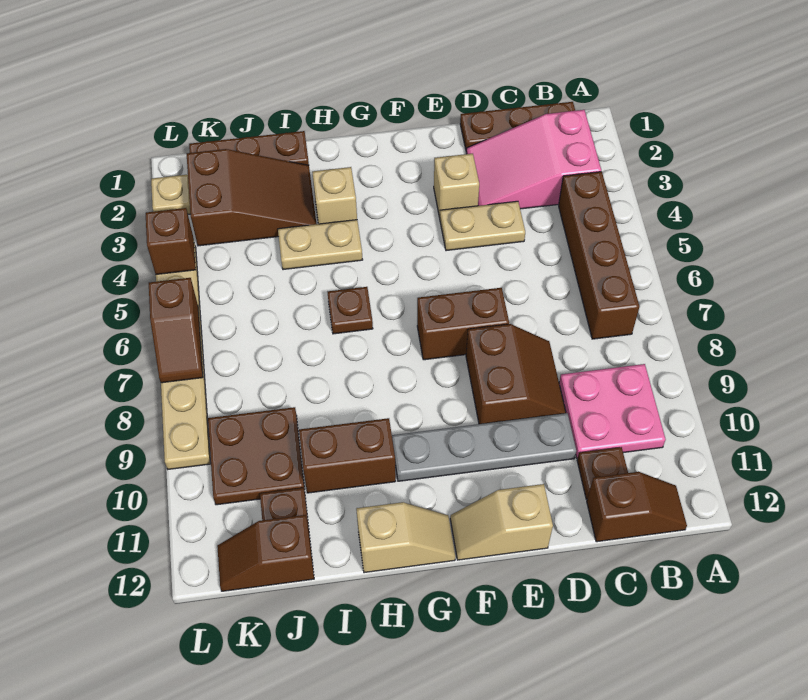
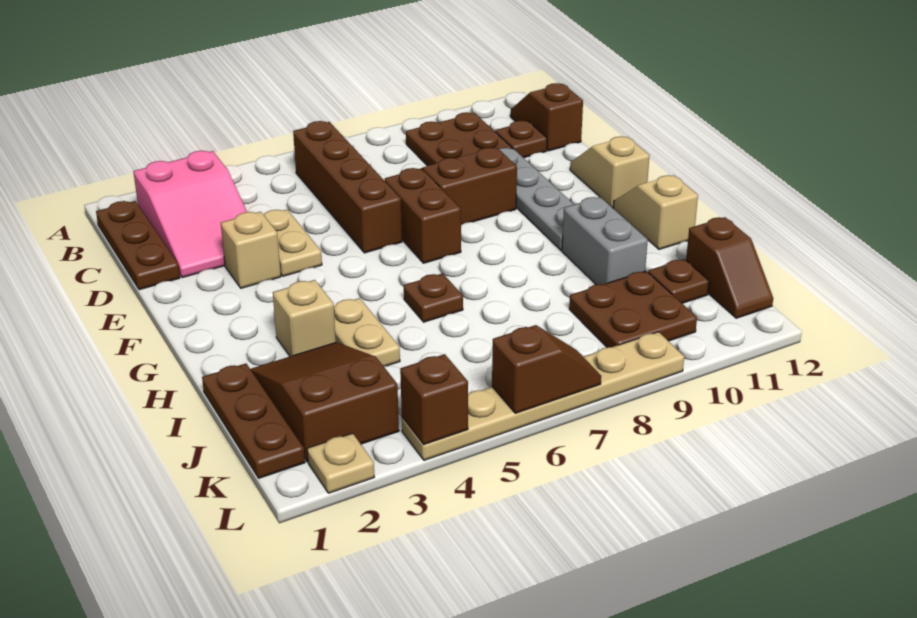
brown 1x4 brick [559,172,639,339] -> brown 1x4 brick turned to [293,121,402,253]
pink 2x2 plate [559,364,666,458] -> brown 2x2 plate [406,112,512,166]
tan 1x2 slope [450,484,553,560] -> tan 1x2 slope turned to [570,136,649,208]
brown 1x2 brick [299,418,396,493] -> grey 1x2 brick [562,197,648,285]

